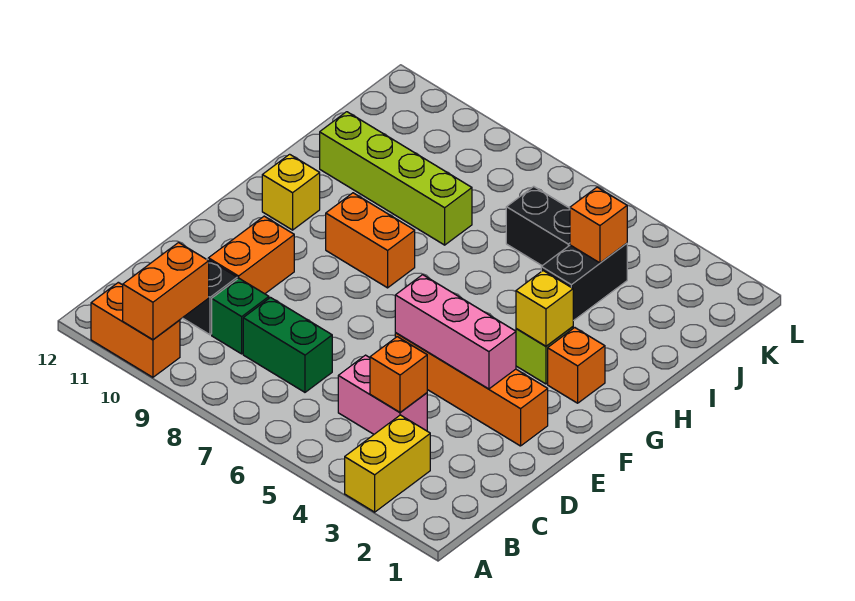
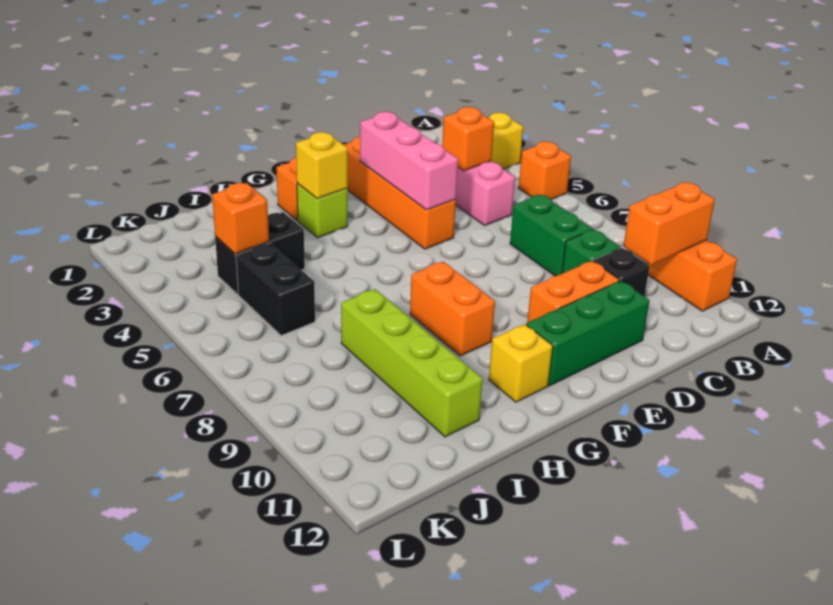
none -> orange 1x1 brick [519,141,571,199]
none -> green 1x3 brick [526,281,649,386]

